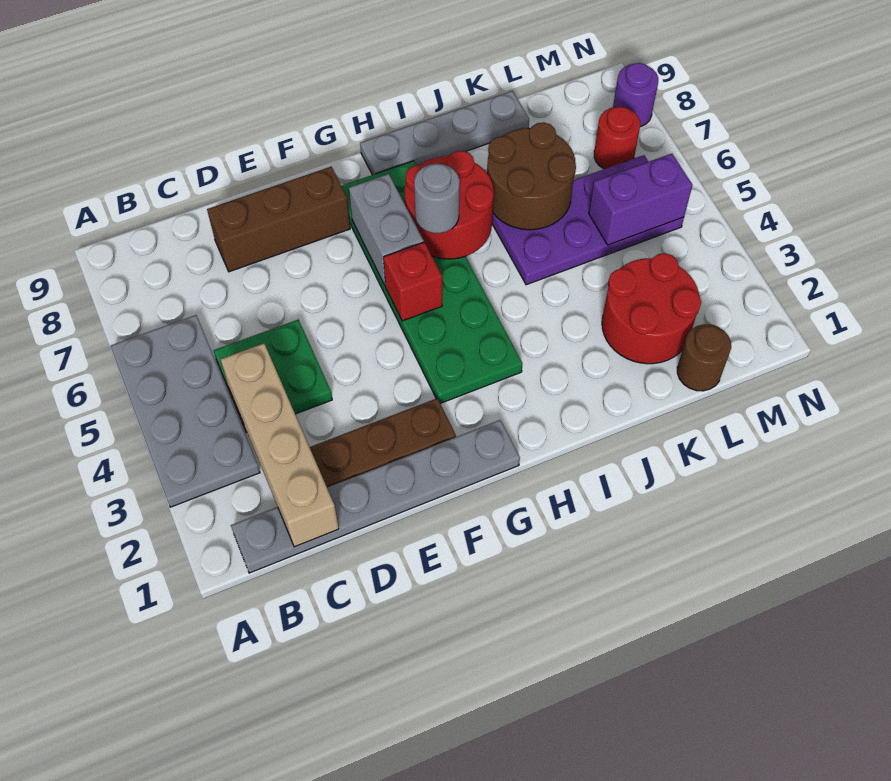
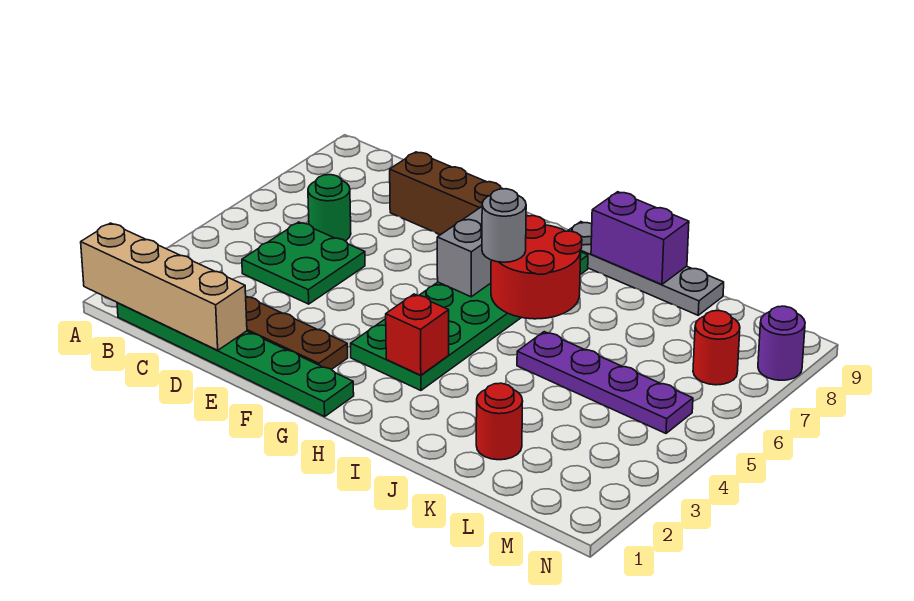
grey 2x4 plate [110,315,260,507] -> none
grey 1x6 plate [231,420,520,573] -> green 1x6 plate [117,303,354,417]
tan 1x4 brick [221,343,339,547] -> tan 1x4 brick turned to [81,223,247,350]
none -> green 1x1 round brick [308,175,351,241]
red 1x1 brick [383,242,442,321] -> red 1x1 brick moved to [386,294,449,375]
purple 2x4 plate [492,155,684,285] -> purple 1x4 plate [517,332,693,433]
brown 2x2 round brick [487,122,576,230] -> none
red 2x2 round brick [602,253,701,364] -> red 1x1 round brick [476,383,523,460]
brown 1x1 round brick [677,324,731,391] -> none
purple 1x2 brick [589,154,692,245] -> purple 1x2 brick moved to [591,192,689,284]

